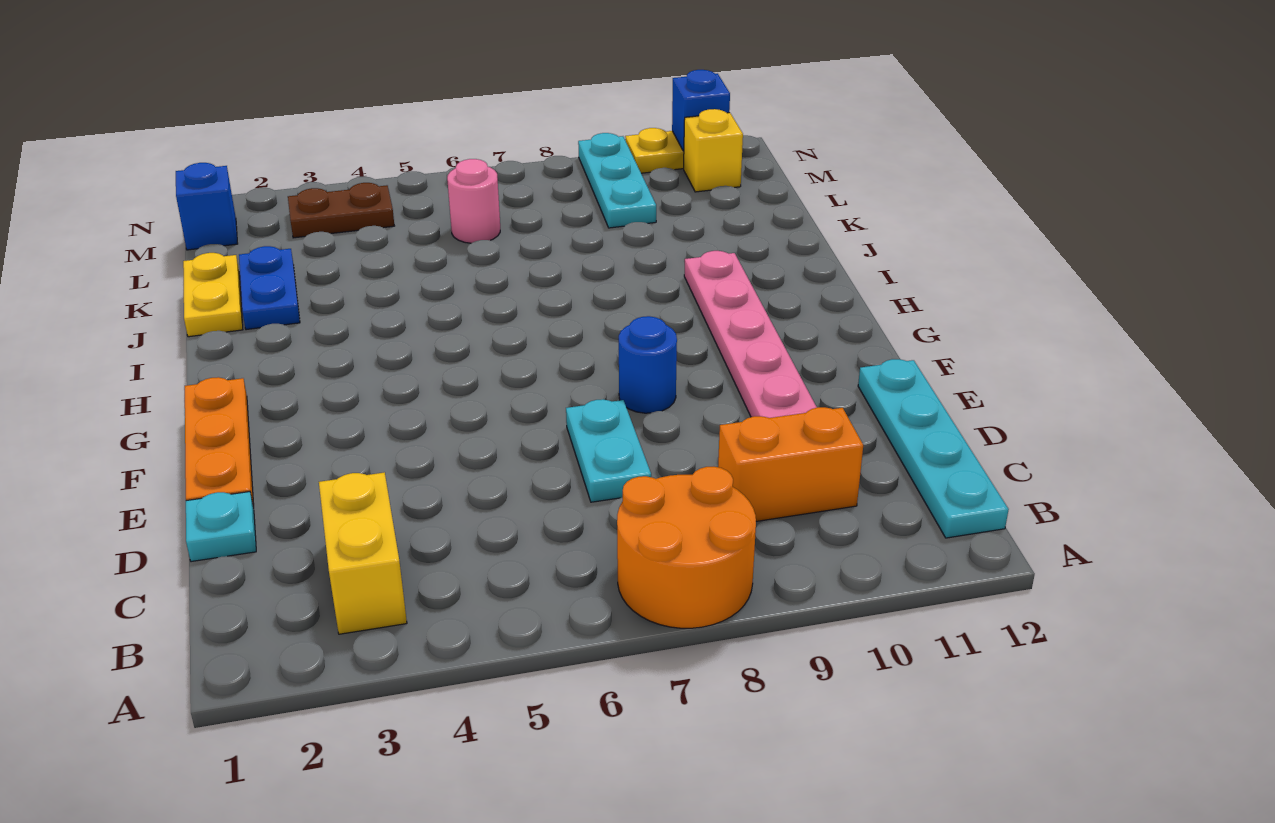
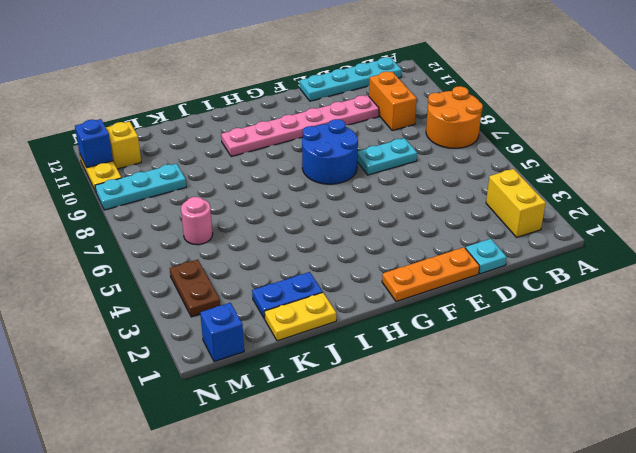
yellow 1x2 brick [319,472,407,634] -> yellow 1x2 brick turned to [486,169,546,237]
blue 1x1 round brick [619,316,677,413] -> blue 2x2 round brick [302,119,358,184]

